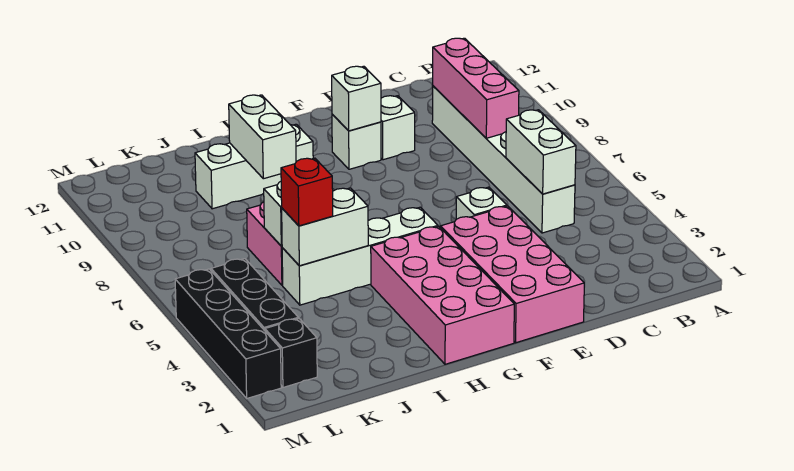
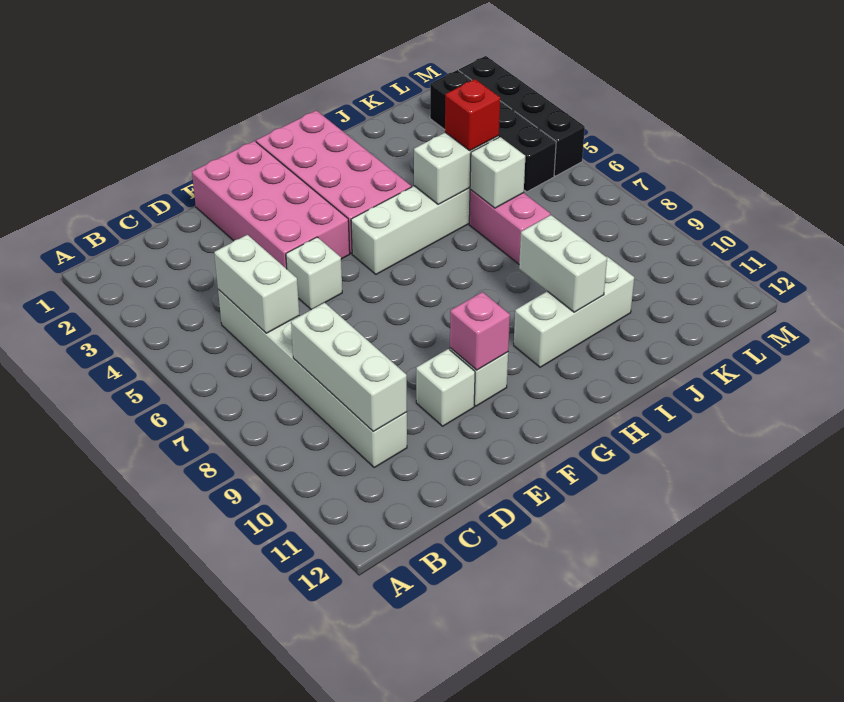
pink 1x3 brick [433,38,519,138] -> white 1x3 brick [291,303,407,432]
white 1x1 brick [332,66,381,131] -> pink 1x1 brick [450,292,510,370]

